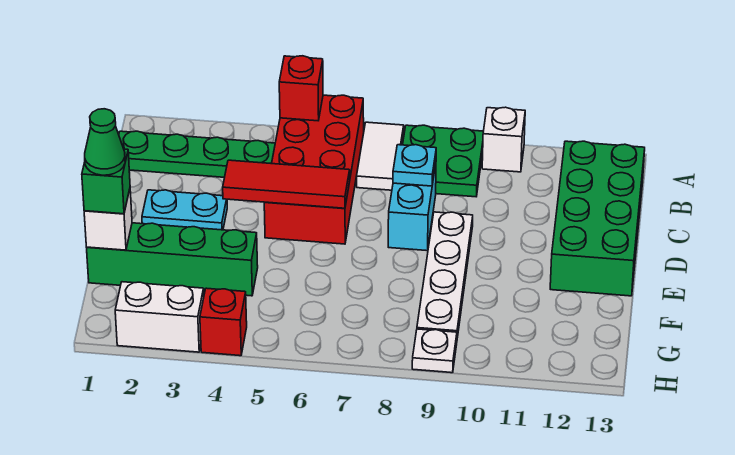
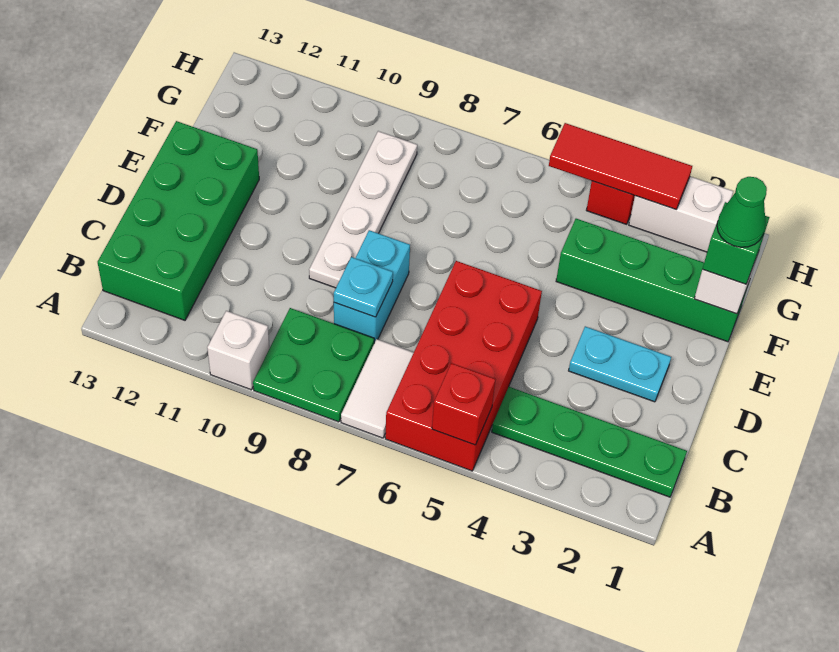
red 1x3 tile [223,160,350,208] -> red 1x3 tile moved to [549,123,692,209]
white 1x1 plate [412,329,457,373] -> none

